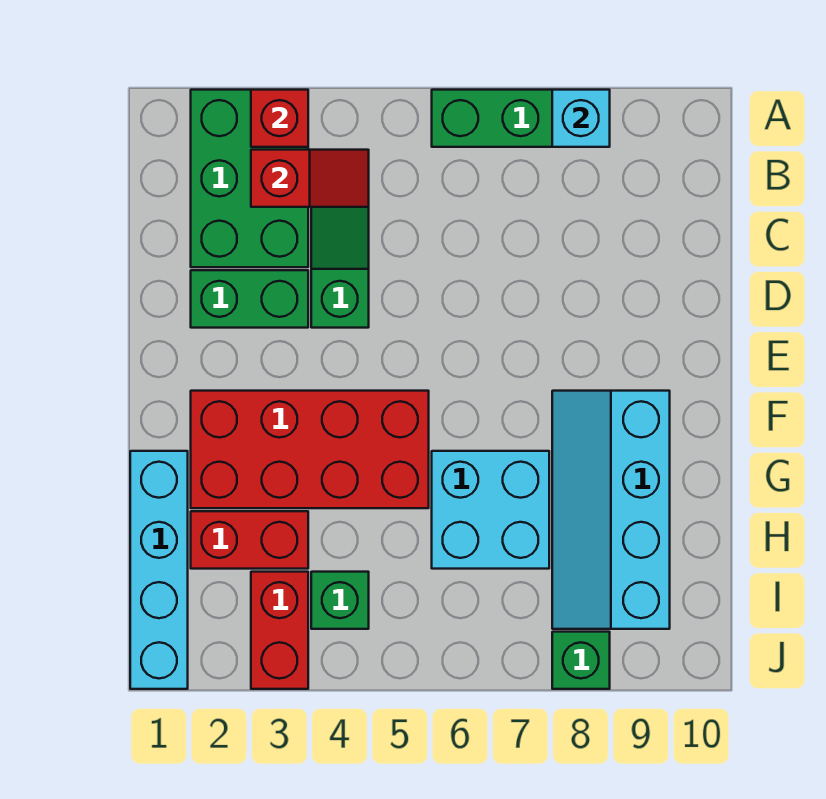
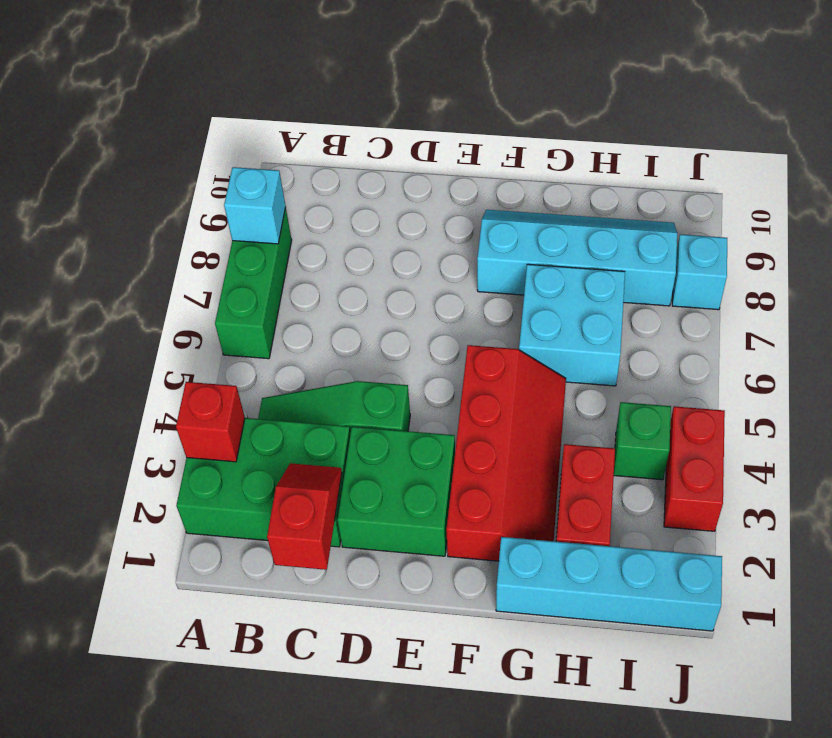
red 1x2 slope [251,150,369,207] -> red 1x2 slope moved to [267,463,342,570]
green 1x2 brick [191,270,308,328] -> green 2x2 brick [337,427,455,556]
red 2x4 brick [191,391,429,508] -> red 2x4 slope [446,345,566,561]
cyan 2x4 slope [552,391,670,629] -> cyan 2x4 slope turned to [477,210,677,306]
red 1x2 brick [251,572,308,689] -> red 1x2 brick turned to [664,406,725,531]
green 1x1 brick [552,632,610,689] -> cyan 1x1 brick [672,234,727,310]

